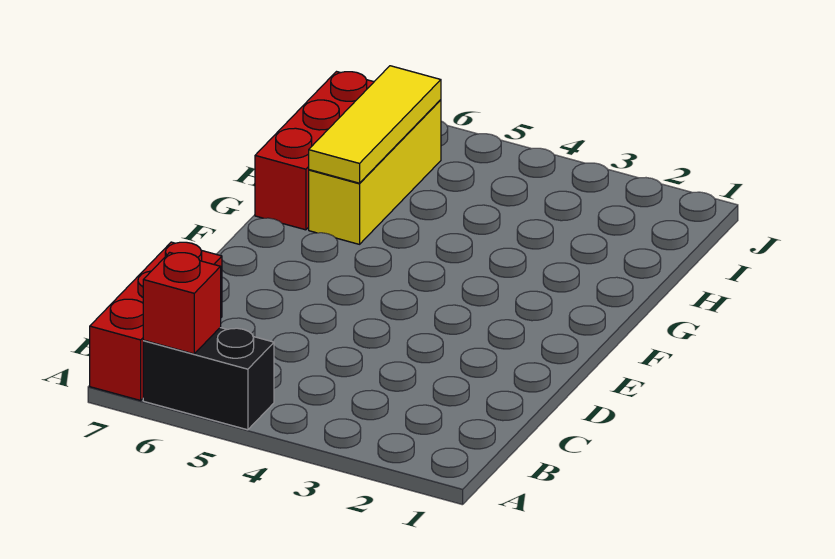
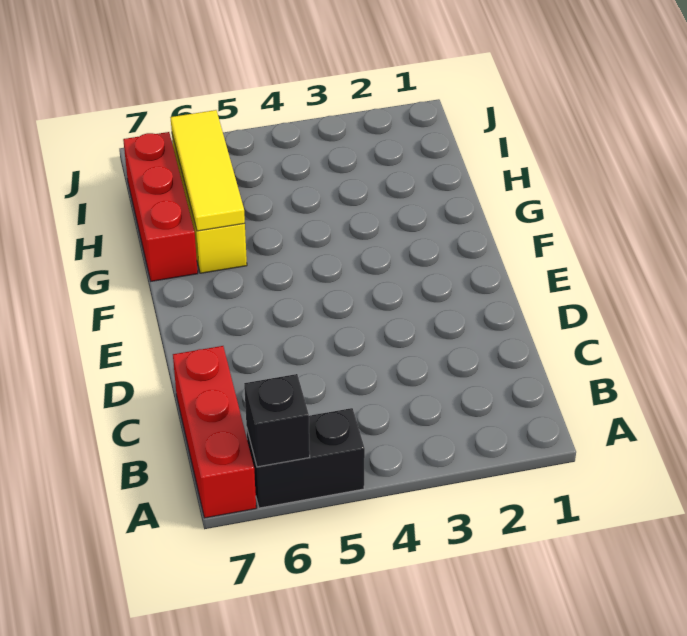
red 1x1 brick [143,252,221,354] -> black 1x1 brick [244,374,310,467]

